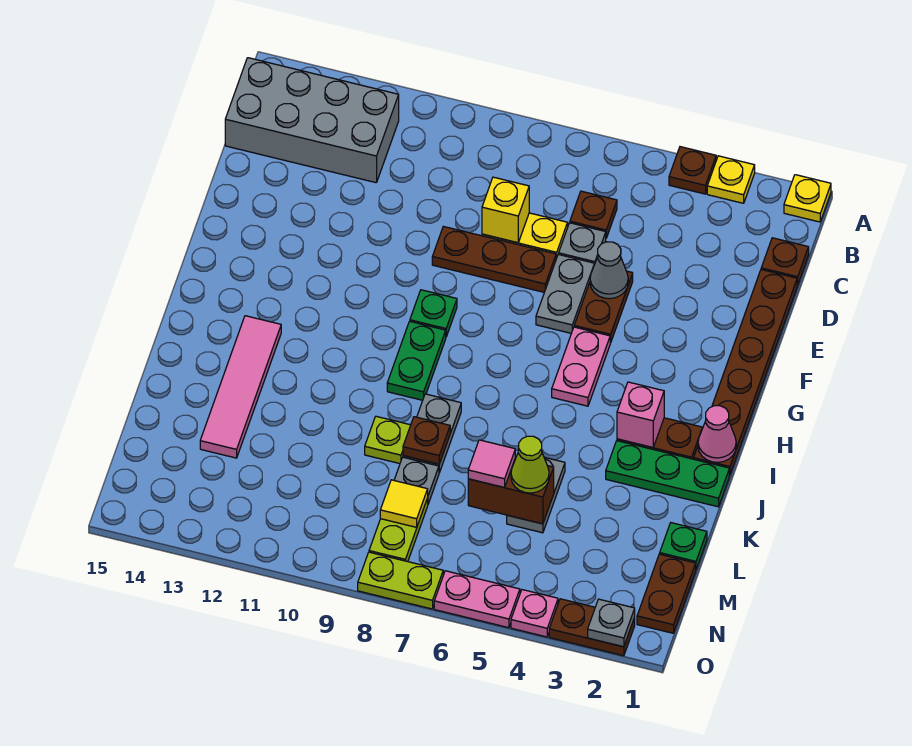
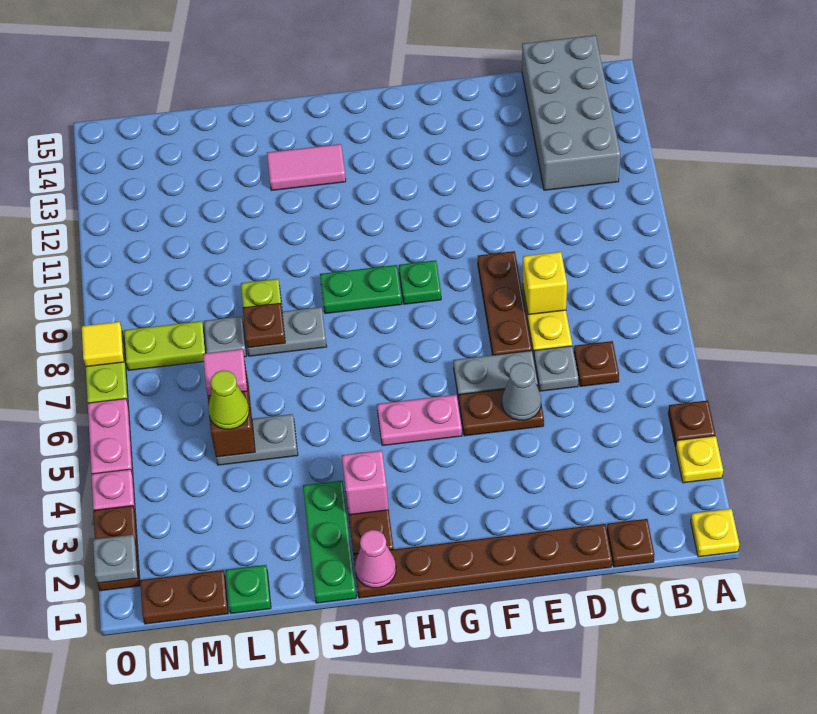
pink 1x4 tile [200,316,281,458] -> pink 1x2 tile [267,144,346,191]
yellow 1x1 tile [380,480,428,527] -> yellow 1x1 tile moved to [82,322,124,367]

